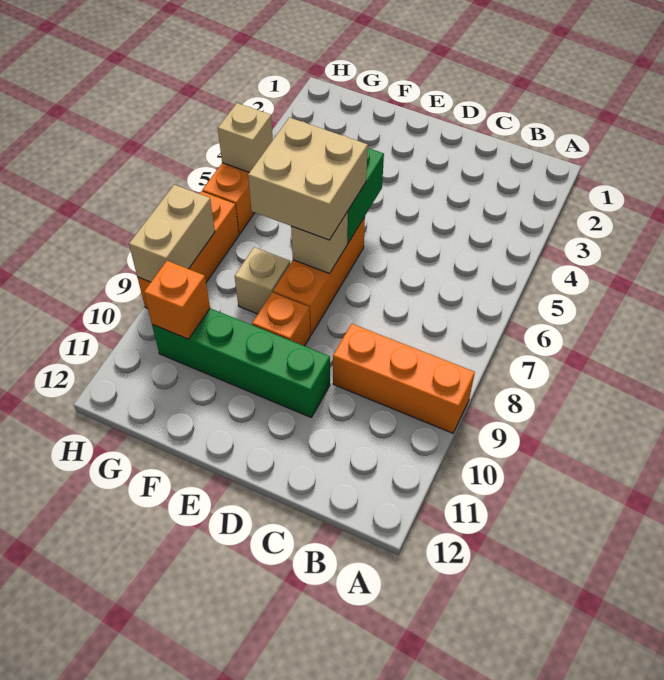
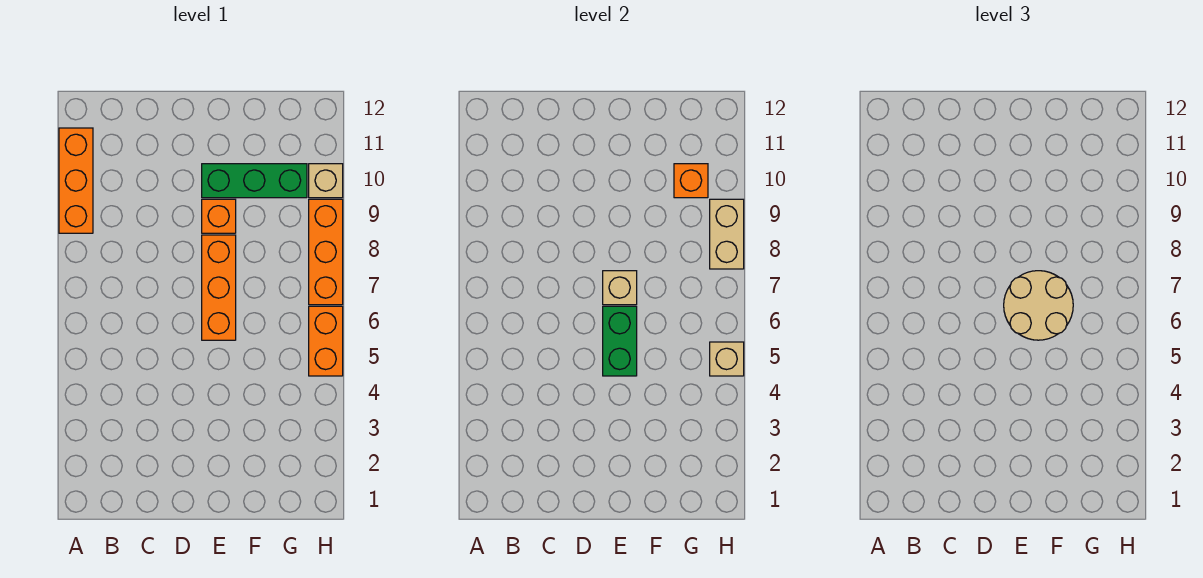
orange 1x3 brick [333,324,475,433] -> orange 1x3 brick turned to [59,128,93,233]
green 1x4 brick [152,308,330,417] -> green 1x3 brick [202,164,307,198]
tan 2x2 brick [248,117,368,240] -> tan 2x2 round brick [1004,271,1073,340]
tan 1x1 brick [235,247,290,314] -> tan 1x1 brick moved to [309,164,343,198]

